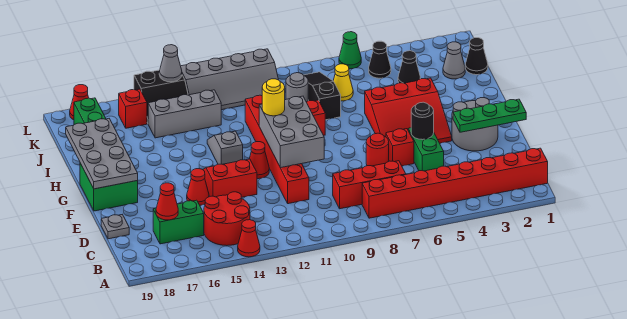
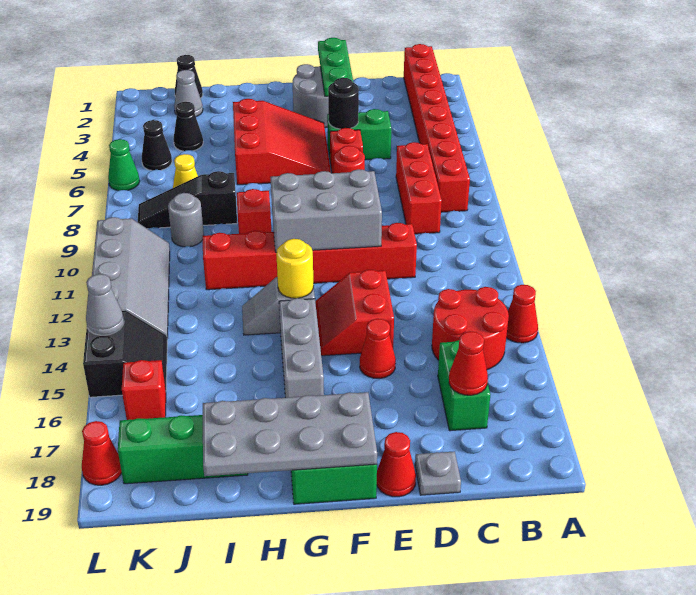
red 1x1 cone [249,142,269,179] -> red 1x1 cone moved to [377,432,416,497]
yellow 1x1 round brick [262,79,285,116] -> yellow 1x1 round brick moved to [276,239,314,298]
grey 1x3 brick [148,90,221,138] -> grey 1x3 brick moved to [279,298,324,398]

